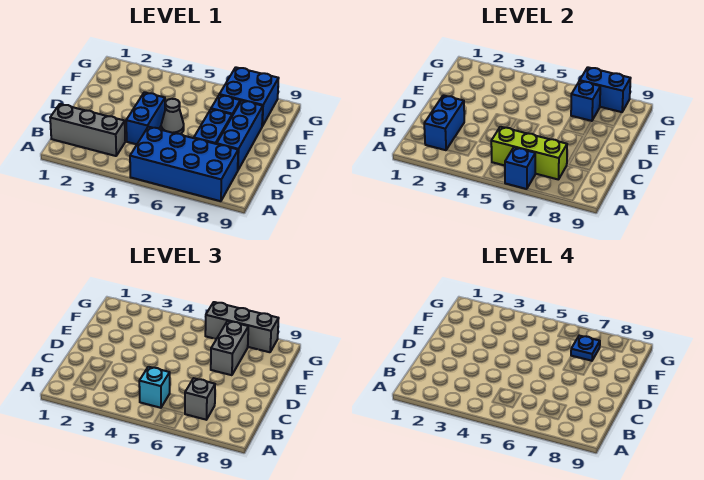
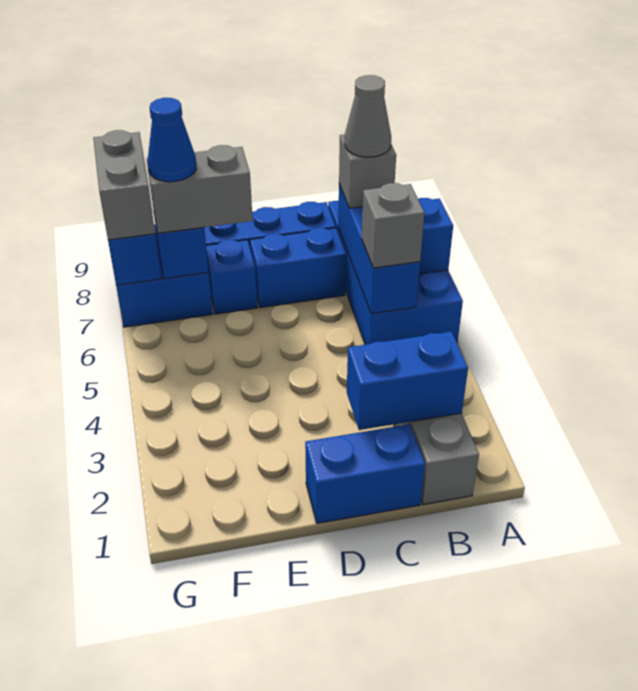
lime 1x3 brick [491,127,567,180] -> blue 1x3 brick [338,184,420,314]
cyan 1x1 brick [139,367,170,408] -> grey 1x1 brick [362,183,424,268]
blue 1x2 brick [126,92,165,144] -> blue 1x2 brick moved to [305,424,425,523]
grey 1x1 cone [161,99,184,134] -> grey 1x1 cone moved to [345,75,391,157]
blue 1x1 plate [571,336,600,361] -> blue 1x1 cone [147,98,196,182]
grey 1x3 brick [205,302,279,352] -> grey 1x2 brick [93,130,155,240]

